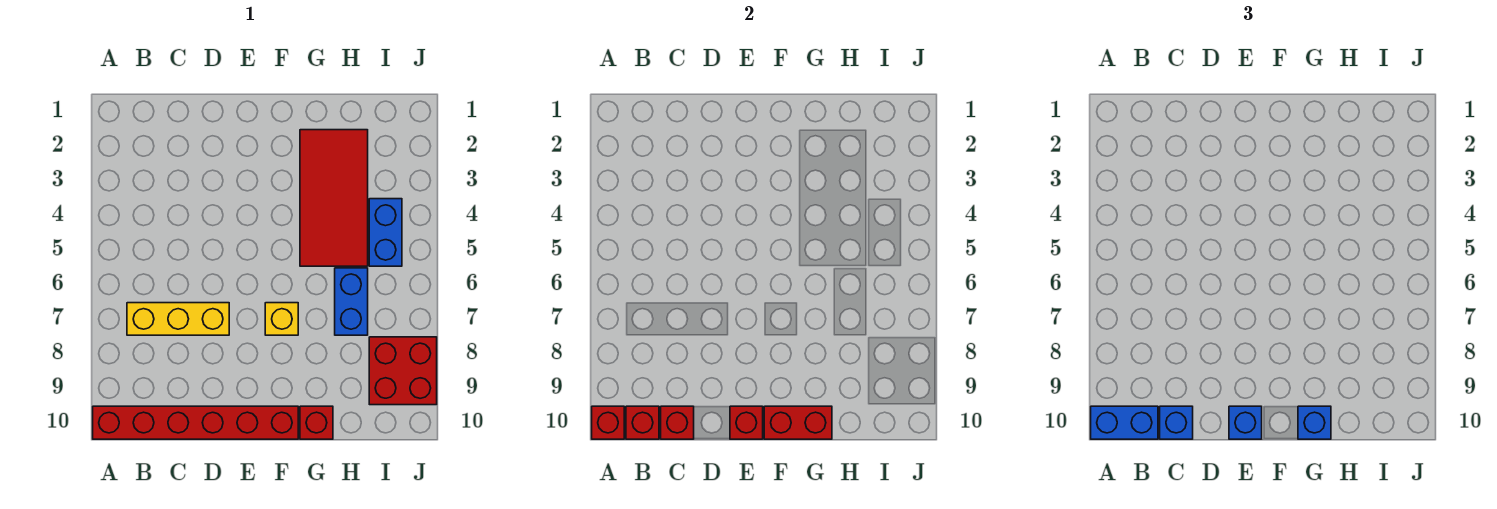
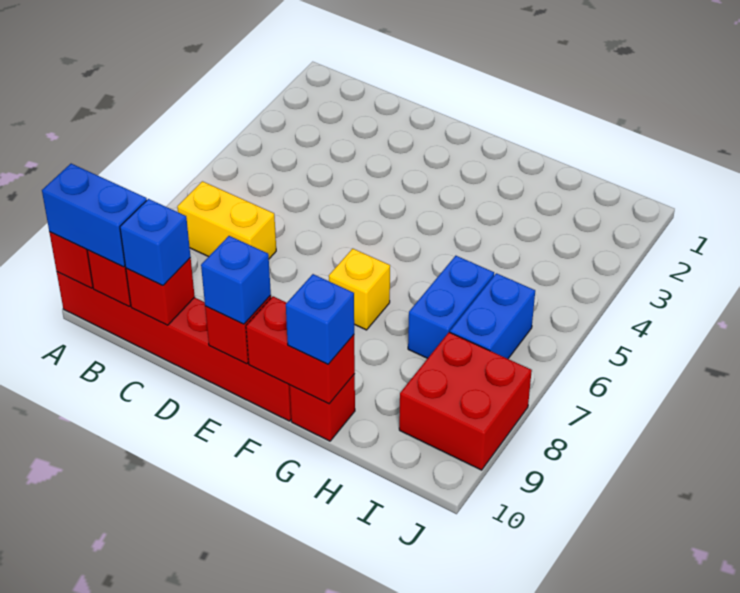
yellow 1x3 brick [127,303,229,335] -> yellow 1x2 brick [177,181,276,259]
red 2x4 tile [300,130,368,266] -> none
blue 1x2 brick [369,199,402,266] -> blue 1x2 brick moved to [450,273,535,359]

